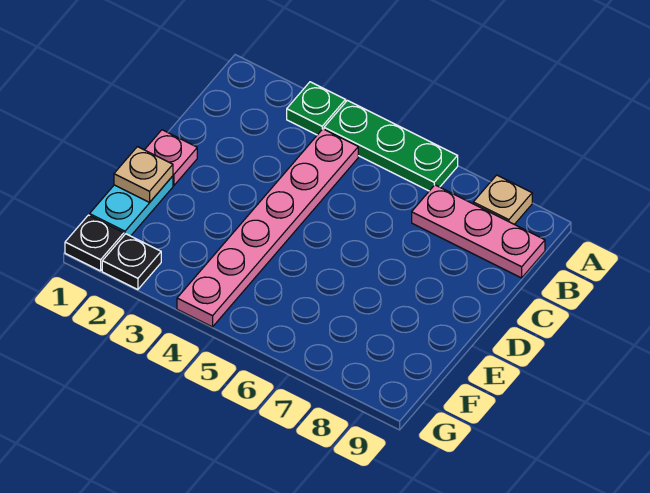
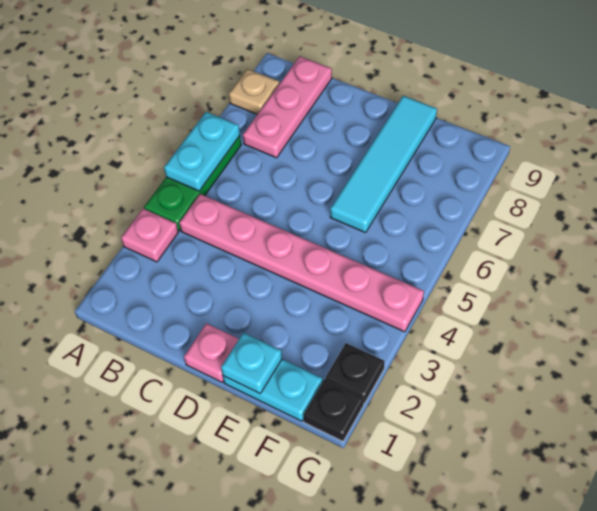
green 1x1 plate [287,82,346,135] -> pink 1x1 plate [121,209,178,262]
none -> cyan 1x2 plate [164,112,240,191]
tan 1x1 plate [114,147,173,202] -> cyan 1x1 plate [221,333,282,394]
none -> cyan 1x4 tile [330,96,437,233]

